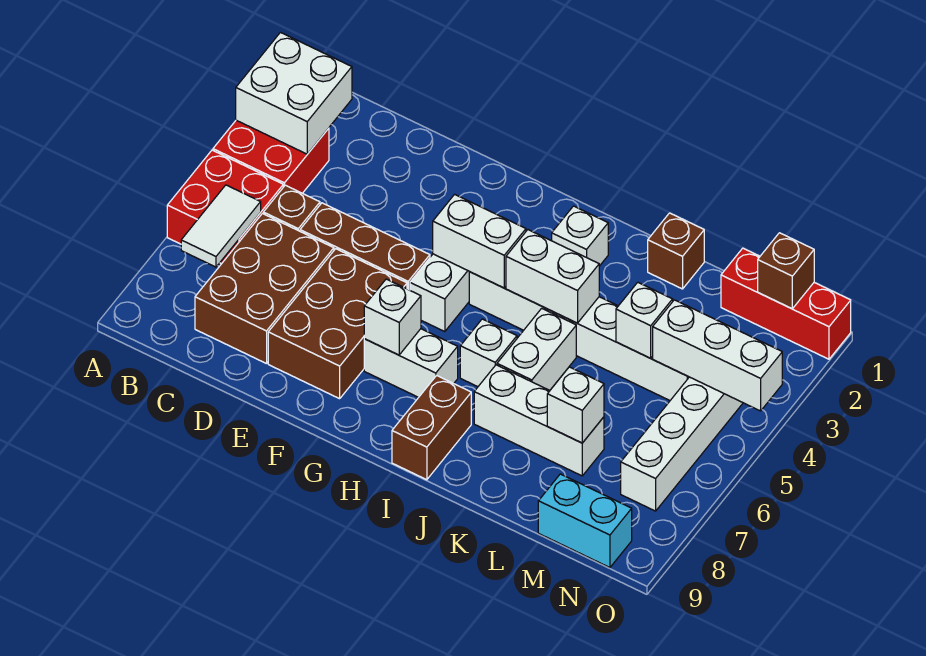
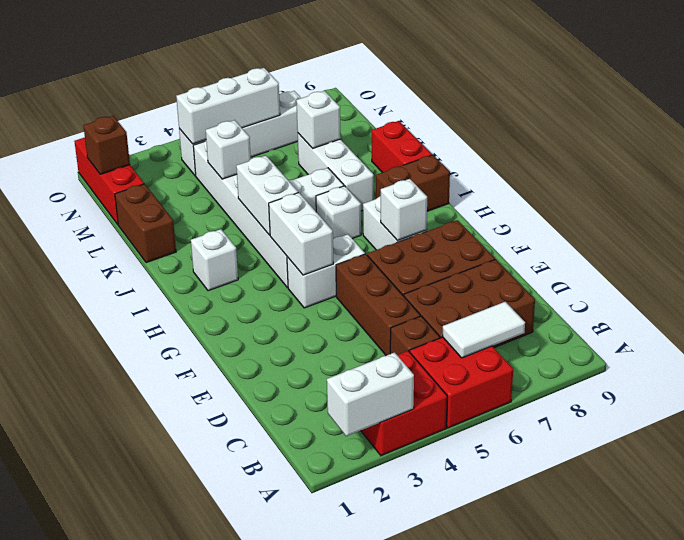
white 2x2 brick [236,33,352,154] -> white 1x2 brick [327,352,414,436]
none -> red 1x2 brick [372,121,432,173]
brown 1x1 brick [648,213,704,289] -> brown 1x2 brick [115,184,176,263]
white 1x3 brick [653,300,782,411] -> white 1x3 brick turned to [176,68,280,144]
cyan 1x2 brick [538,474,632,568] -> none

